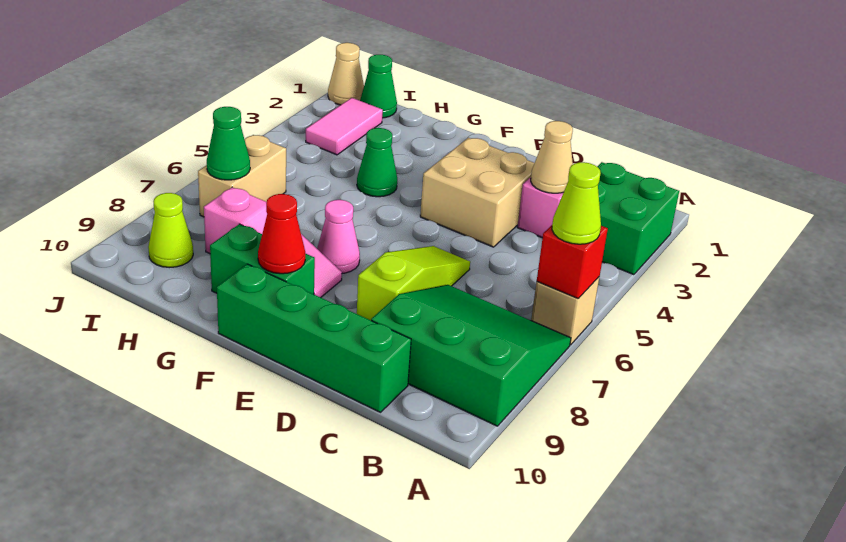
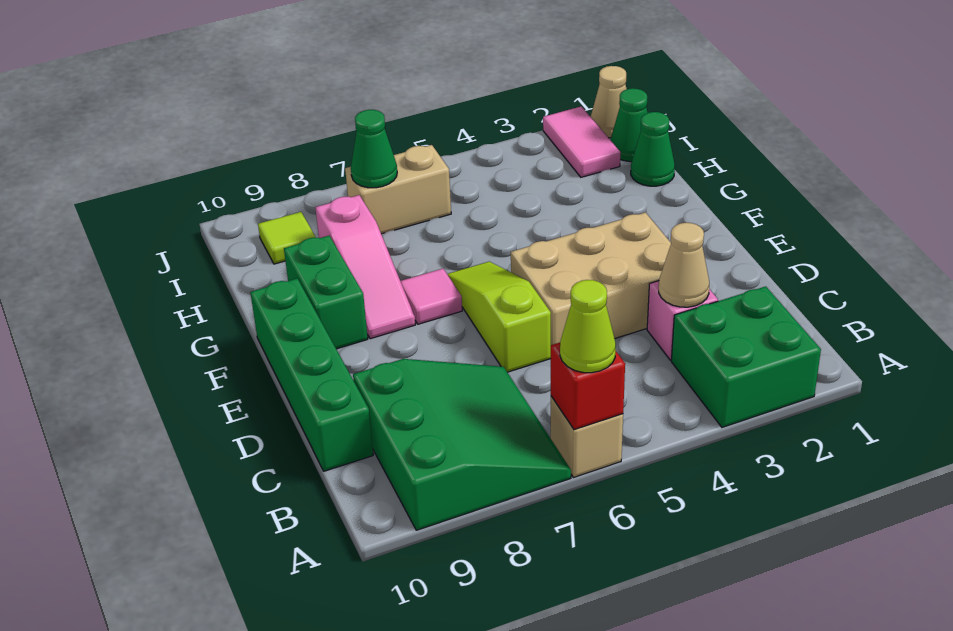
tan 2x2 brick [420,138,534,247] -> tan 2x3 brick [511,212,671,345]
lime 1x3 slope [357,246,470,320] -> lime 1x3 slope turned to [447,262,551,372]
pink 1x1 cone [317,200,360,273] -> pink 1x1 tile [401,269,462,324]
red 1x1 cone [258,194,305,274] -> none
green 1x1 cone [357,128,397,197] -> green 1x1 cone moved to [631,112,675,186]
pink 1x2 tile [306,98,383,155] -> pink 1x2 tile turned to [543,106,621,177]
lime 1x1 cone [148,193,193,268] -> lime 1x1 tile [258,212,316,264]

